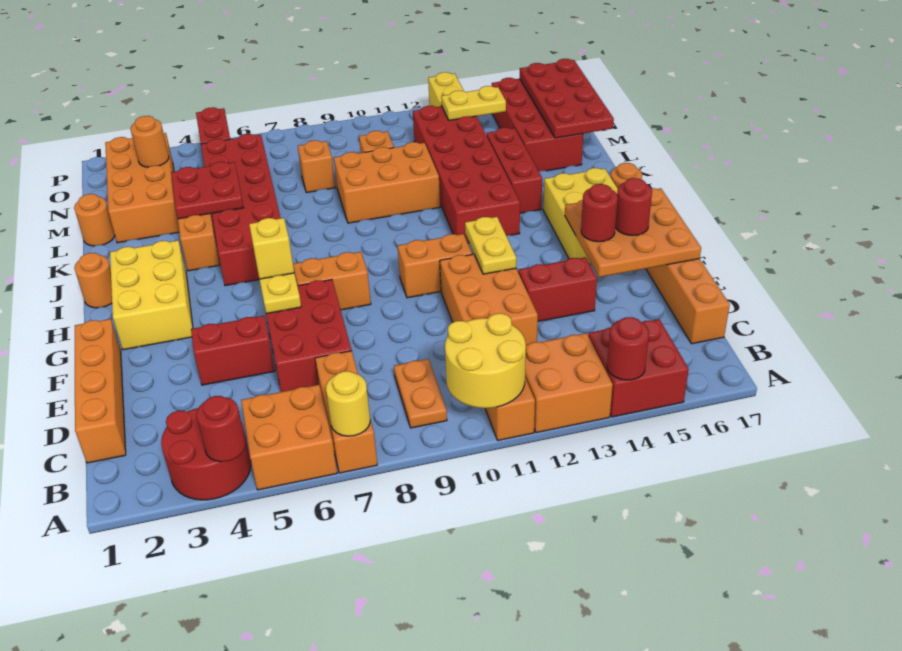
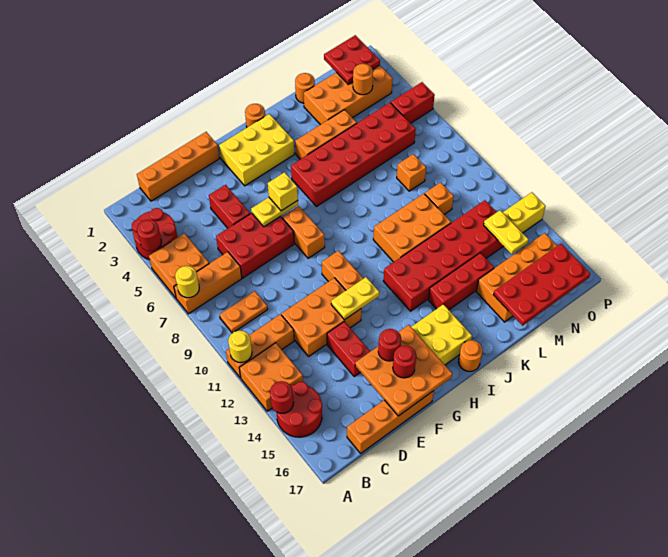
yellow 2x2 round brick [445,313,526,408] -> yellow 1x1 round brick [228,331,252,362]
red 2x2 brick [588,319,689,417] -> red 2x2 round brick [276,382,322,437]
red 2x2 plate [171,162,244,219] -> red 2x2 plate moved to [324,35,380,84]
orange 2x3 brick [334,142,440,223] -> orange 2x3 brick turned to [373,194,451,262]
red 2x4 brick [492,78,583,171] -> orange 2x4 brick [476,233,557,322]

